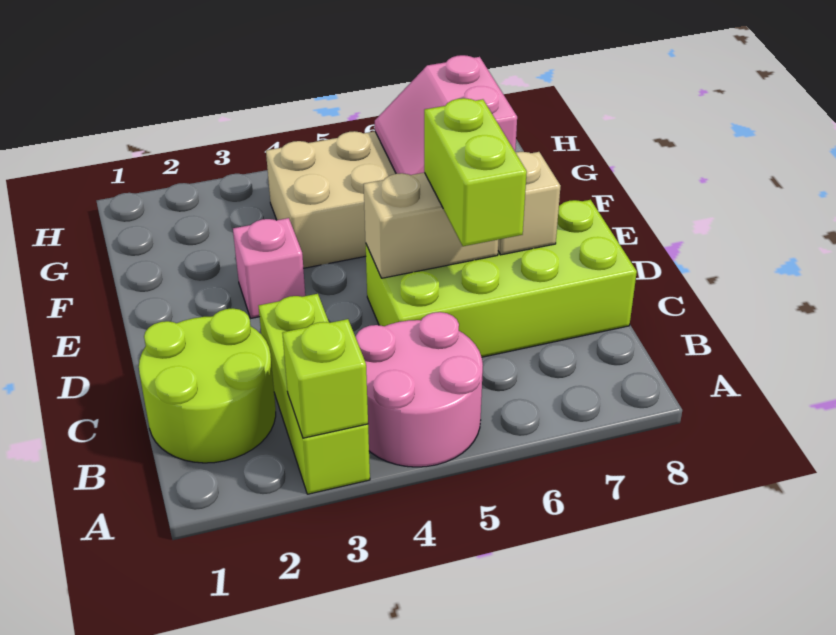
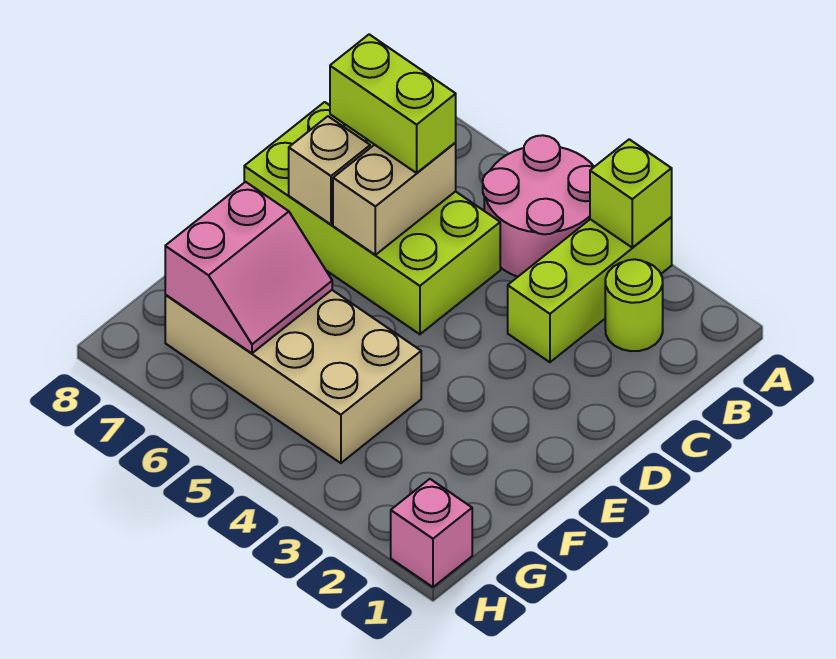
lime 2x2 round brick [139,308,276,463] -> lime 1x1 round brick [605,259,663,351]
lime 1x2 brick [424,98,527,246] -> lime 1x2 brick turned to [330,34,456,173]
tan 1x2 brick [364,173,498,278] -> tan 1x2 brick turned to [333,143,456,255]
pink 1x1 brick [233,218,305,318] -> pink 1x1 brick moved to [391,479,472,587]

